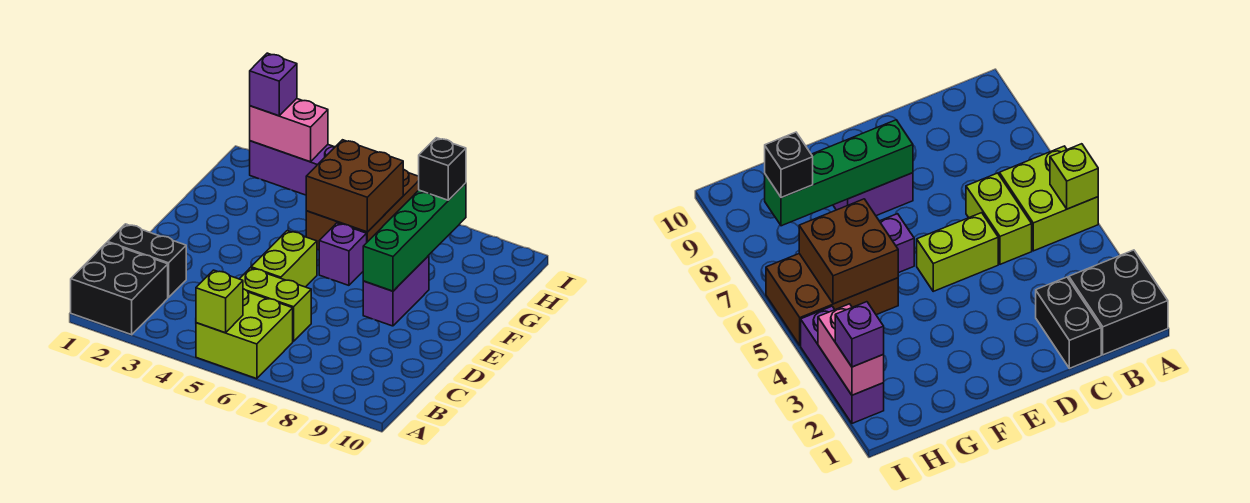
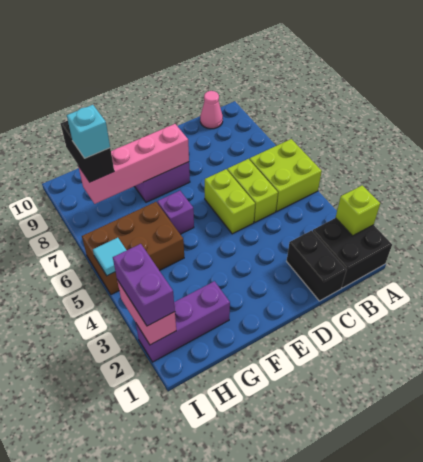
lime 1x1 brick [196,270,243,333] -> lime 1x1 brick moved to [336,185,380,236]
none -> pink 1x1 cone [200,91,223,129]
lime 1x2 brick [251,231,317,287] -> lime 1x2 brick turned to [205,169,255,234]
green 1x4 brick [363,183,466,291] -> pink 1x4 brick [78,124,189,204]
brown 2x2 brick [306,140,403,232] -> none
black 1x1 brick [419,138,466,200] -> black 1x2 brick [61,121,114,182]
none -> cyan 1x1 brick [67,105,110,158]
purple 1x3 brick [250,141,335,195] -> purple 1x3 brick turned to [136,281,230,362]
purple 1x1 brick [250,53,297,116] -> purple 1x2 brick [113,244,175,326]
none -> cyan 1x1 tile [93,238,127,276]

